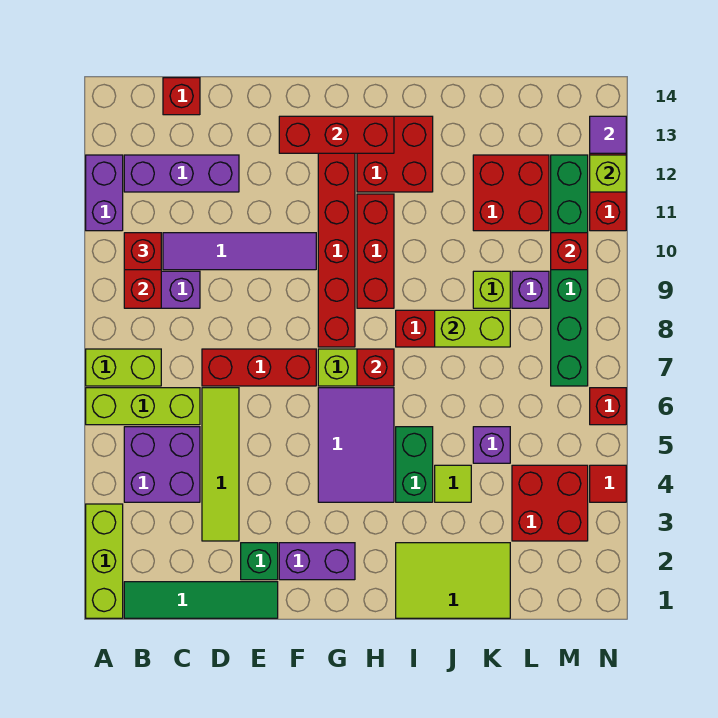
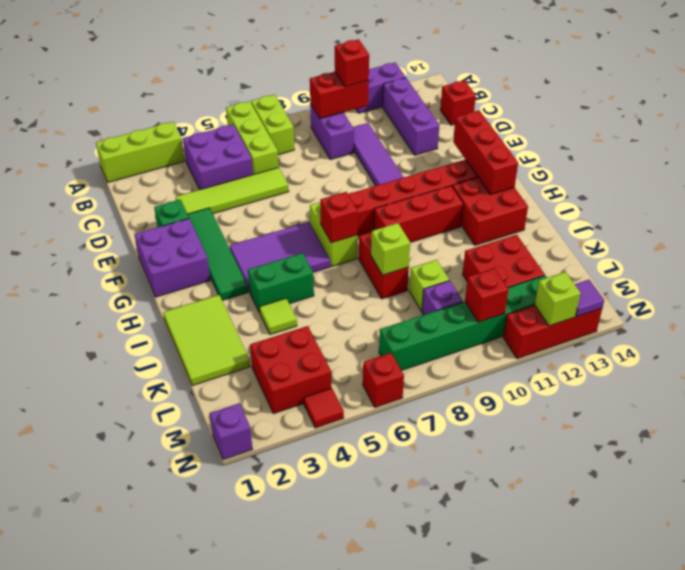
green 1x4 tile [124,582,278,618] -> green 1x4 tile moved to [188,208,248,300]
red 1x3 brick [202,349,316,386] -> none
purple 1x2 brick [279,543,355,580] -> purple 2x2 brick [134,219,210,297]
lime 1x2 brick [435,310,510,347] -> lime 1x1 brick [371,223,410,275]
purple 1x1 brick [473,427,510,463] -> purple 1x1 brick moved to [210,403,252,460]

